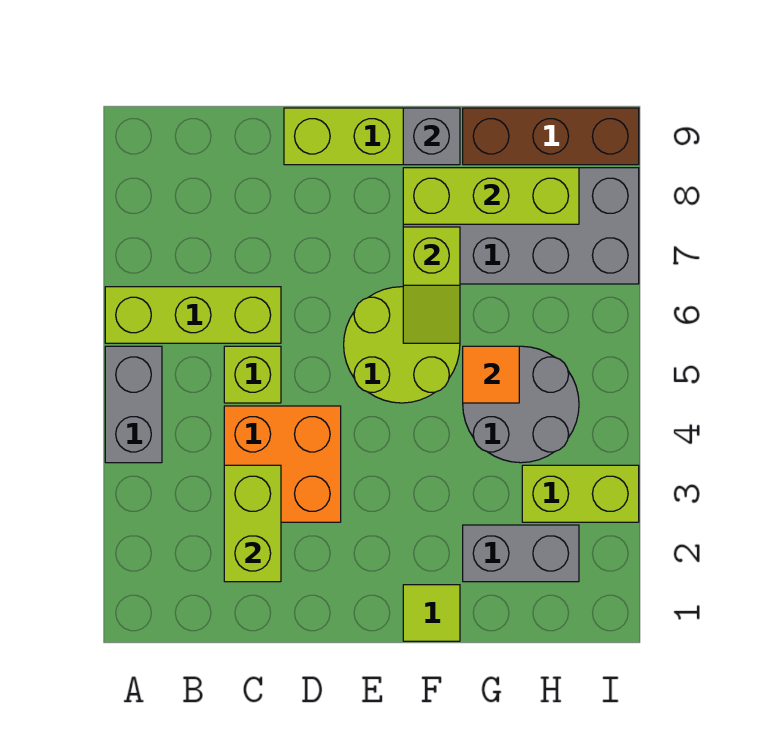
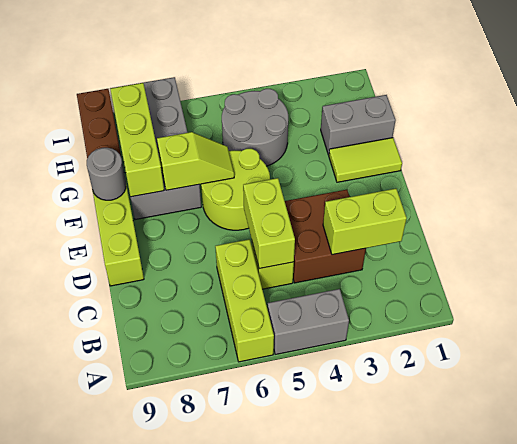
orange 2x2 brick [224,406,341,522] -> brown 2x2 brick [285,190,366,283]
lime 1x1 tile [403,585,460,641] -> lime 1x2 tile [329,138,402,182]
grey 1x1 brick [403,108,460,165] -> grey 1x1 round brick [87,148,126,200]
grey 1x2 brick [463,525,579,582] -> grey 1x2 brick turned to [321,95,396,155]
orange 1x1 tile [463,346,519,403] -> none
lime 1x2 brick [522,465,639,522] -> lime 1x2 brick moved to [243,178,295,269]

